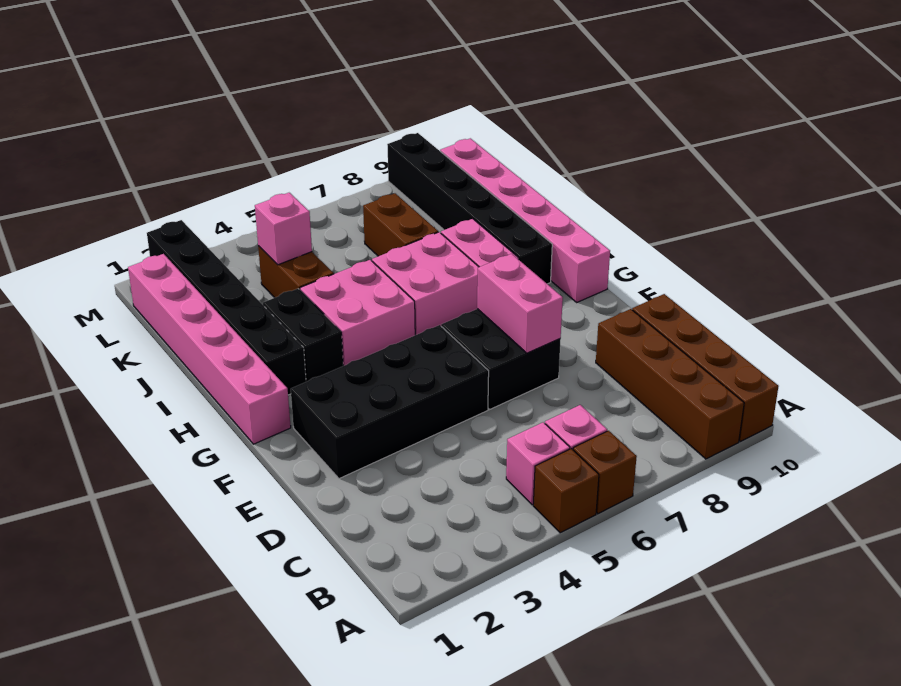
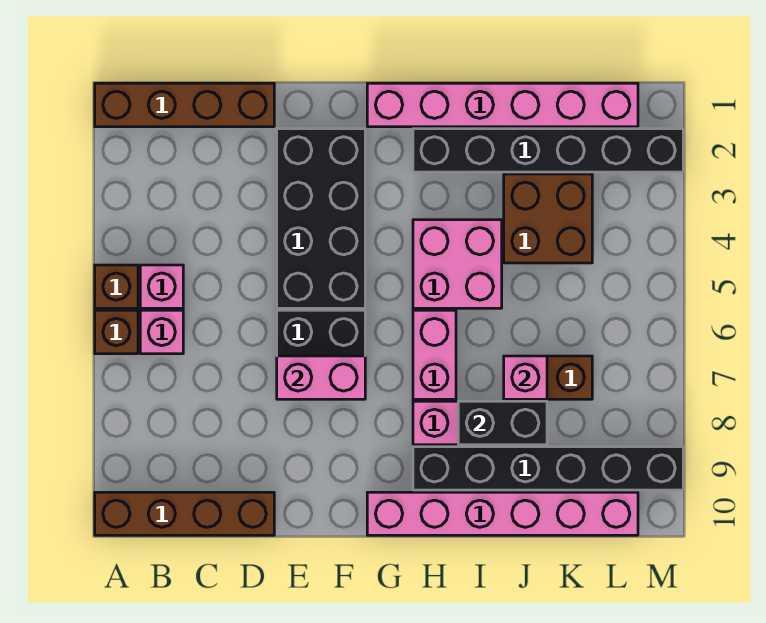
brown 1x4 brick [596,309,744,459] -> brown 1x4 brick moved to [95,83,274,127]
black 1x2 brick [263,289,343,382] -> black 1x2 brick moved to [458,401,547,445]
pink 2x2 brick [372,232,479,335] -> pink 1x2 brick [413,310,456,399]
brown 1x2 brick [258,246,334,298] -> brown 2x2 brick [504,174,592,263]
pink 1x1 brick [255,193,312,265] -> pink 1x1 brick moved to [504,356,547,399]

